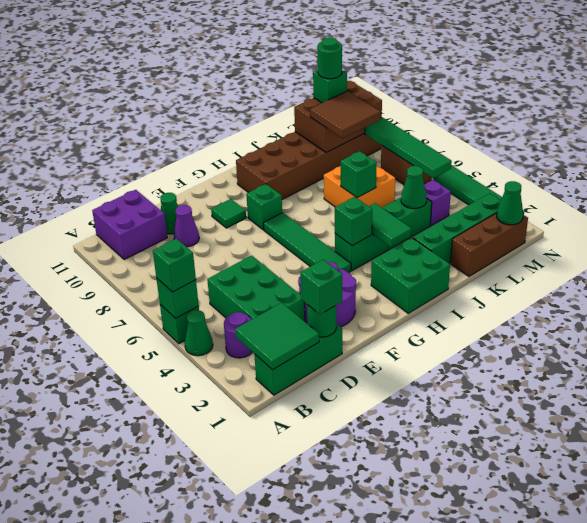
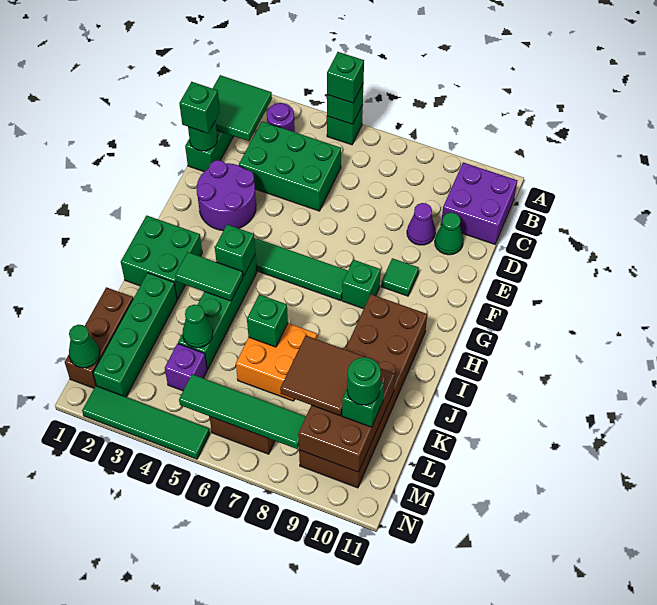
green 1x1 cone [185,310,213,356] -> none

